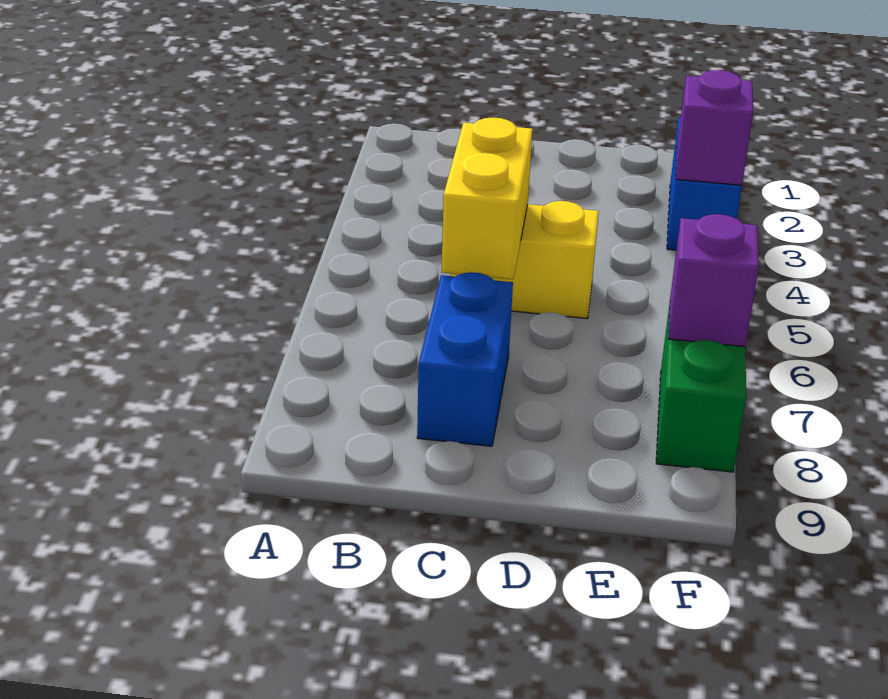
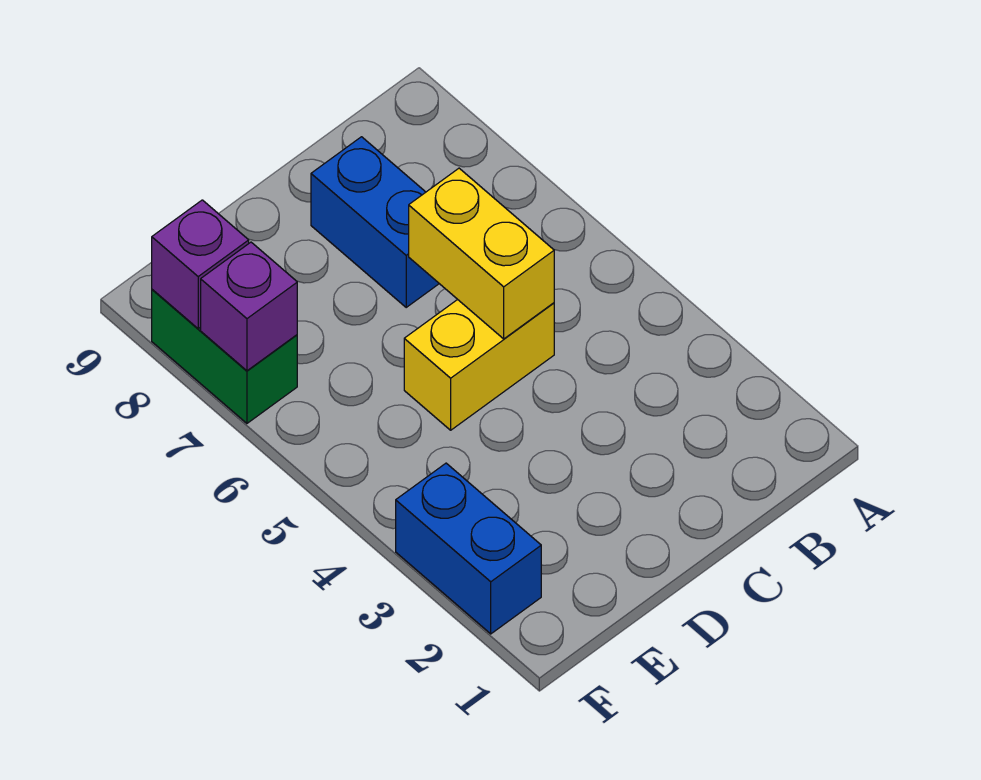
purple 1x1 brick [676,70,753,185] -> purple 1x1 brick moved to [152,200,249,329]

